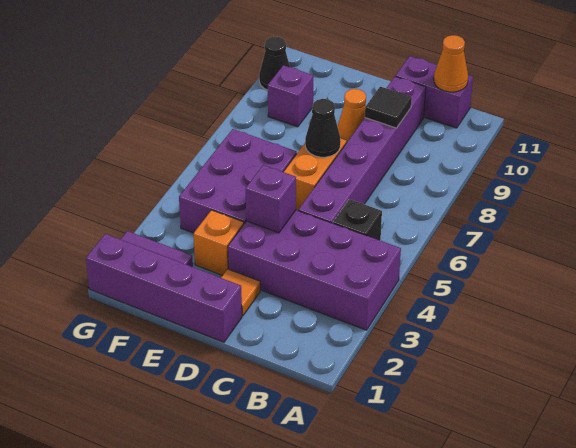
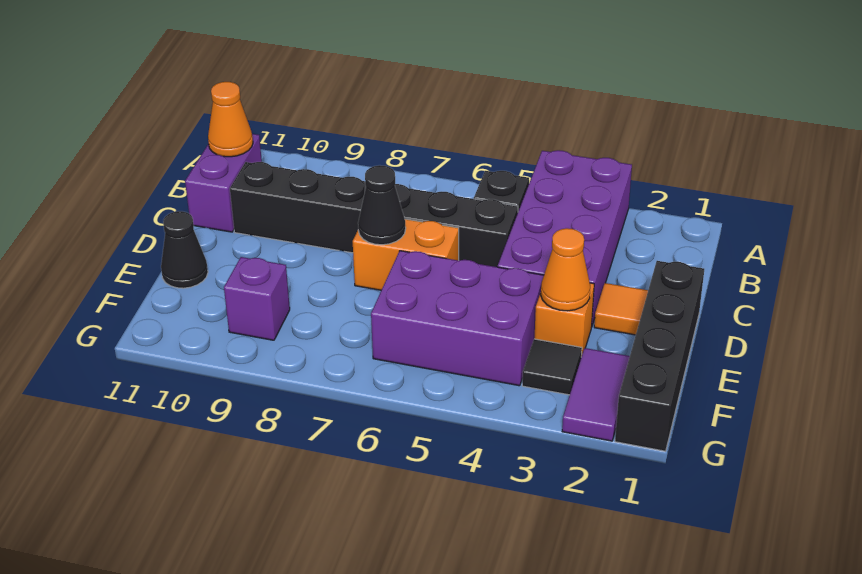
purple 1x6 brick [298,76,426,223] -> black 1x6 brick [230,162,518,267]
black 1x1 tile [365,87,412,128] -> black 1x1 tile moved to [522,339,582,395]
purple 1x4 brick [86,234,242,342] -> black 1x4 brick [615,261,704,451]
purple 1x1 brick [246,165,296,233] -> none
orange 1x1 cone [337,89,366,143] -> orange 1x1 cone moved to [541,228,590,311]
black 1x1 cone [259,37,290,90] -> black 1x1 cone moved to [161,211,208,288]

